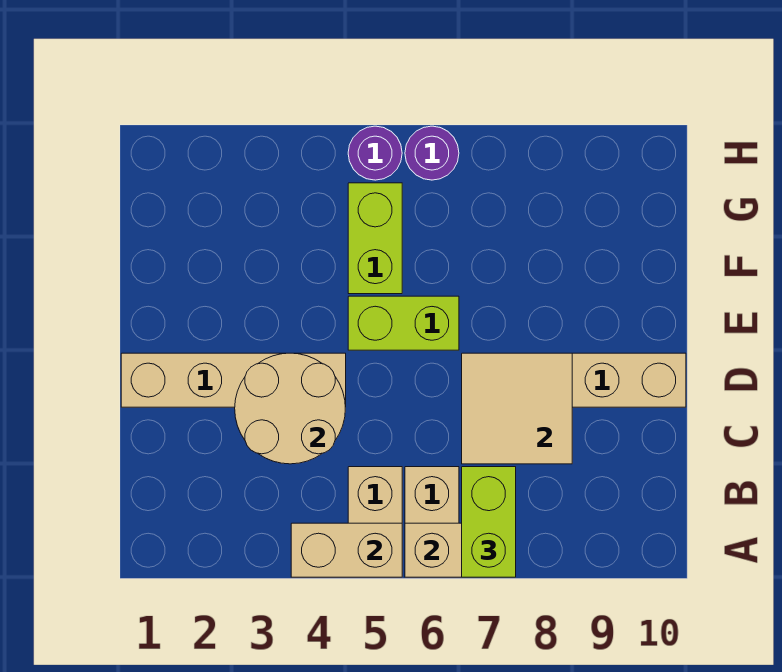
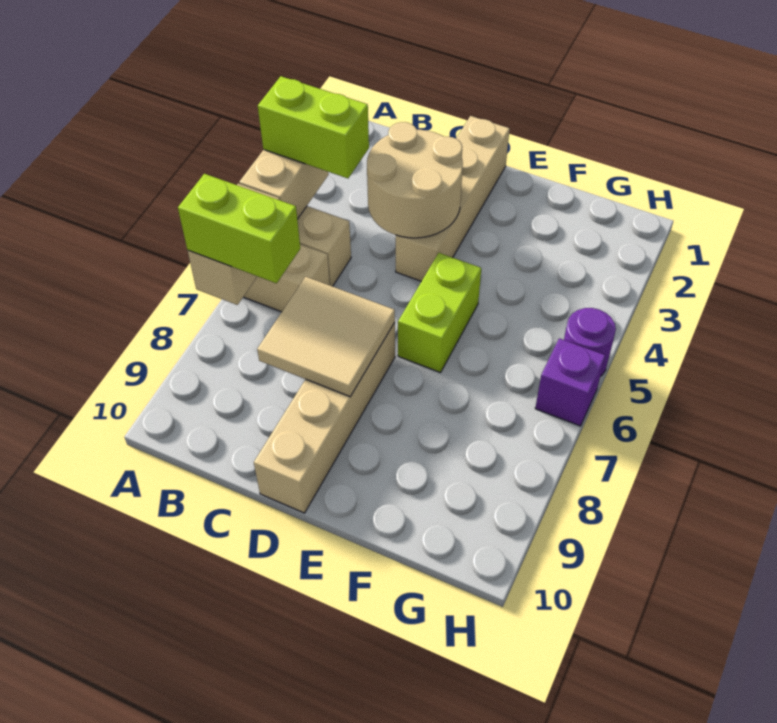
lime 1x2 brick [348,183,402,294] -> lime 1x2 brick moved to [258,76,369,178]
purple 1x1 round brick [405,126,459,180] -> purple 1x1 brick [535,338,605,426]

